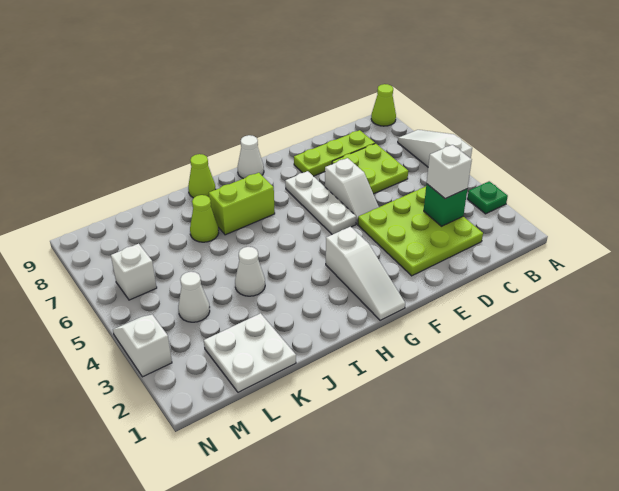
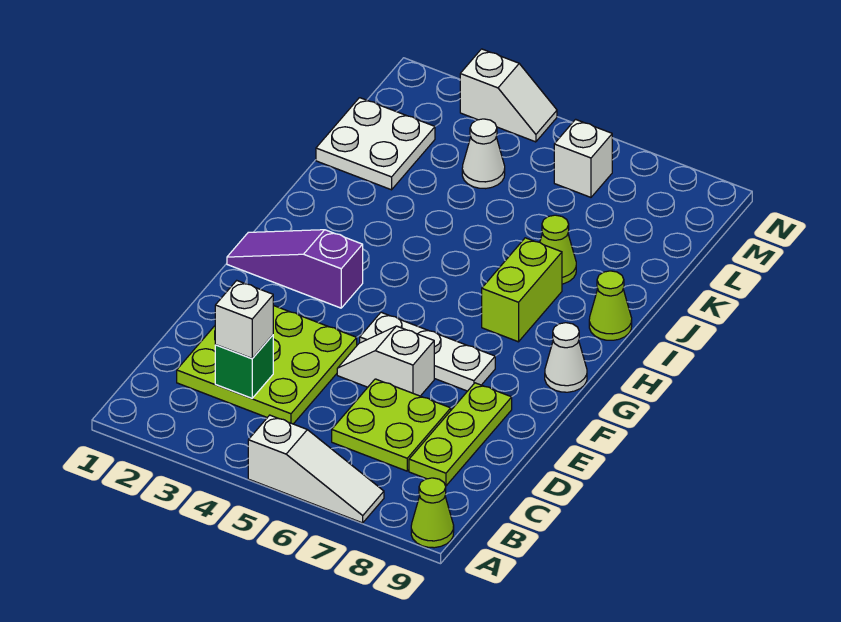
green 1x1 plate [467,181,508,214] -> none
white 1x3 slope [326,227,405,320] -> purple 1x3 slope [227,230,363,308]
white 1x1 cone [235,247,265,296] -> none

